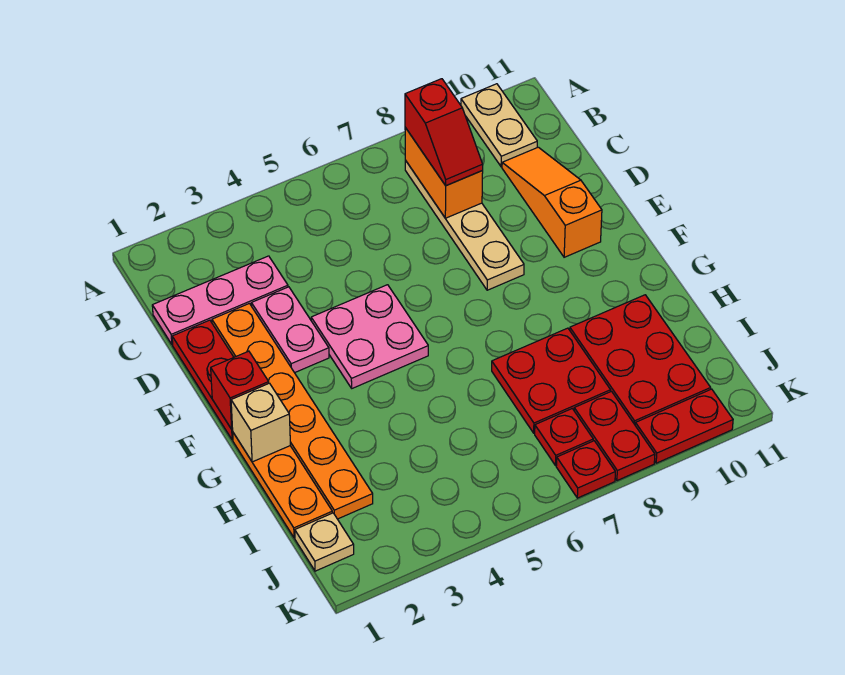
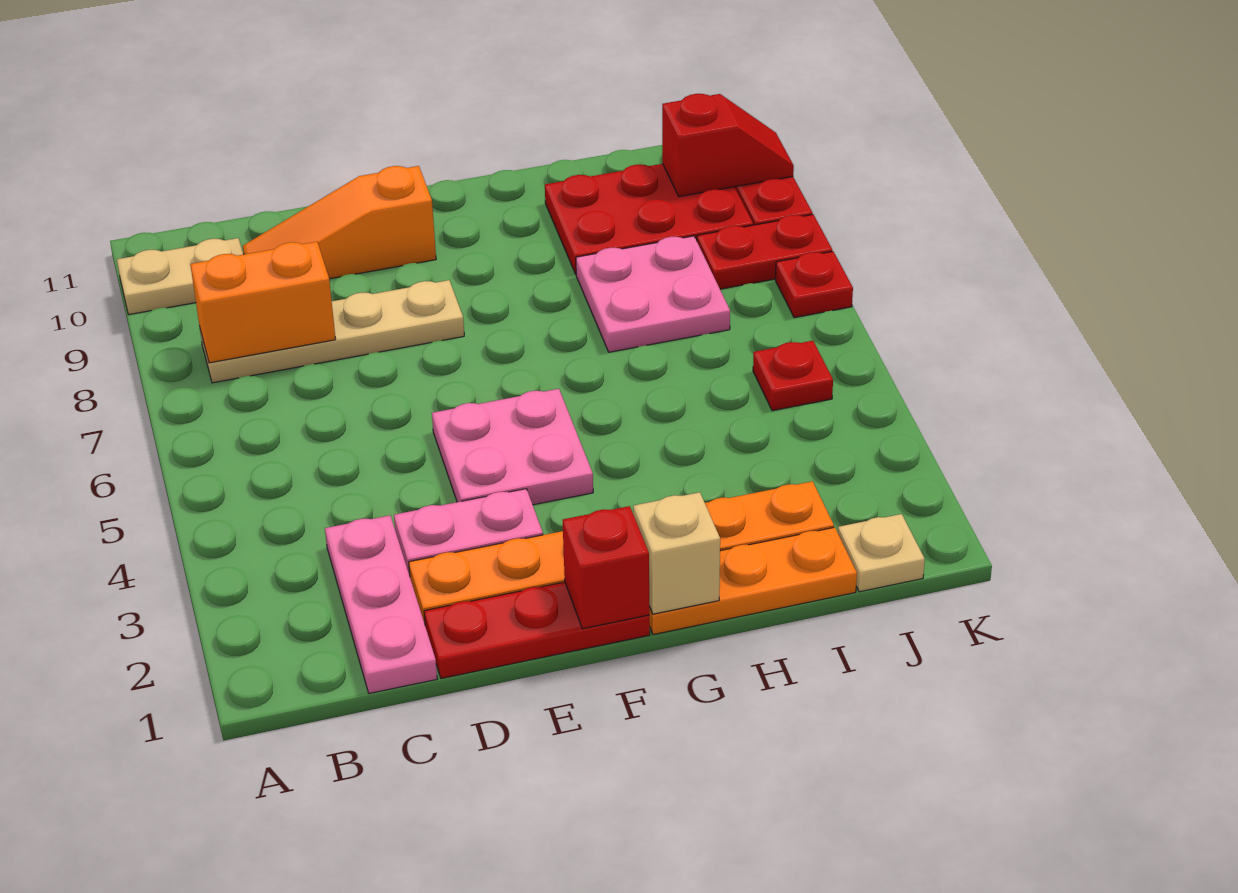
red 1x2 slope [405,79,483,186] -> red 1x2 slope moved to [662,94,794,197]
red 2x2 plate [492,328,611,433] -> pink 2x2 plate [576,236,730,352]
red 1x1 plate [535,409,593,466] -> red 1x1 plate moved to [753,341,833,411]

